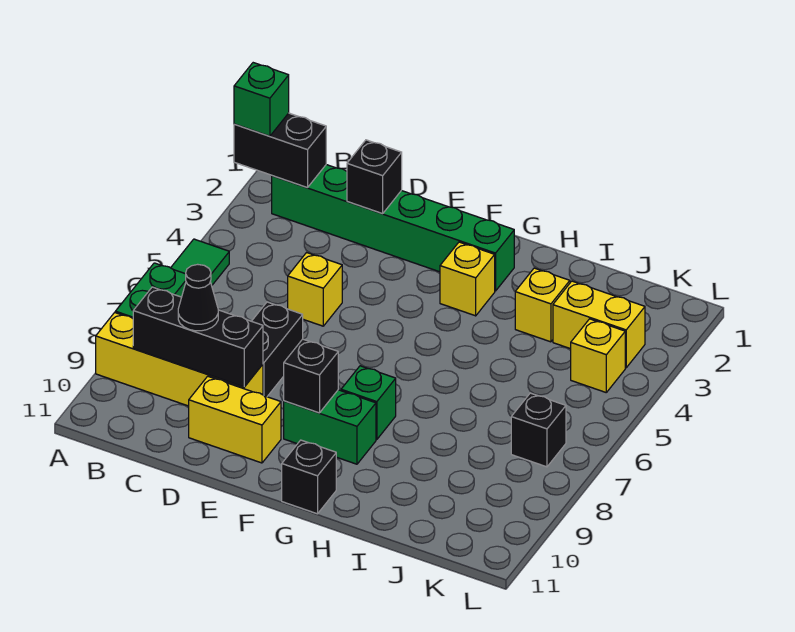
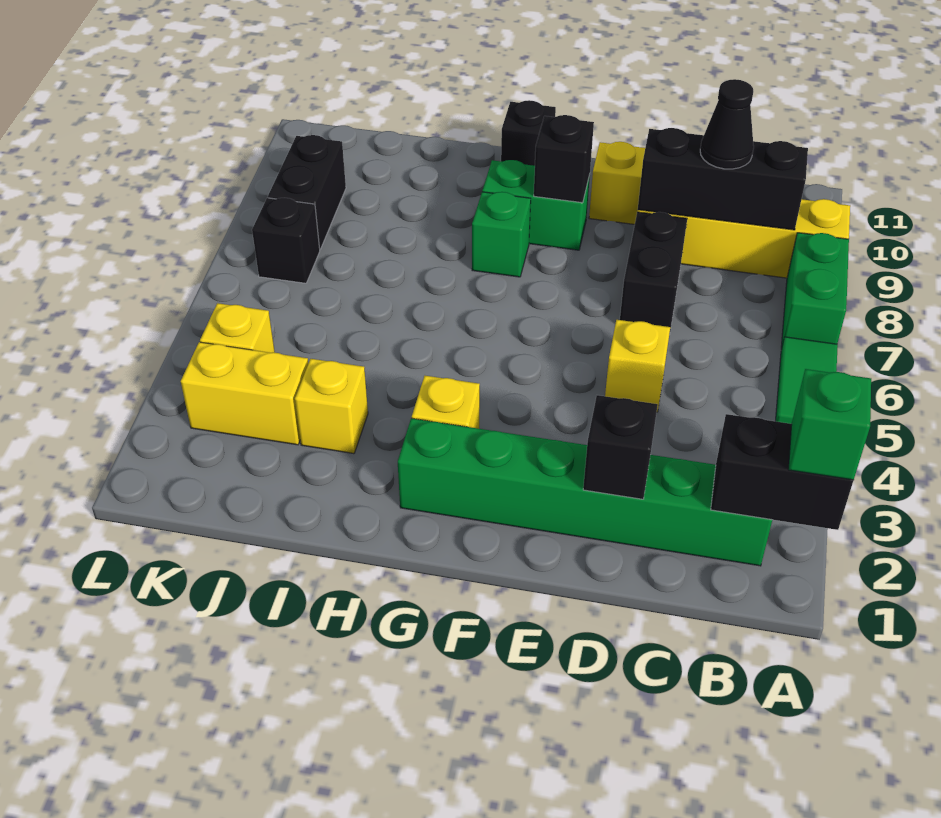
none -> black 1x2 brick [268,135,346,249]

